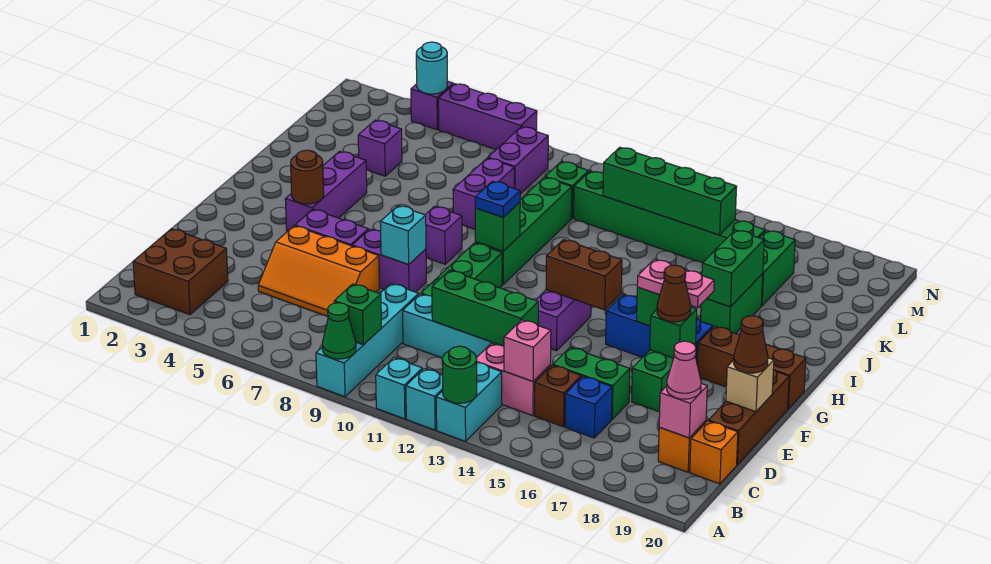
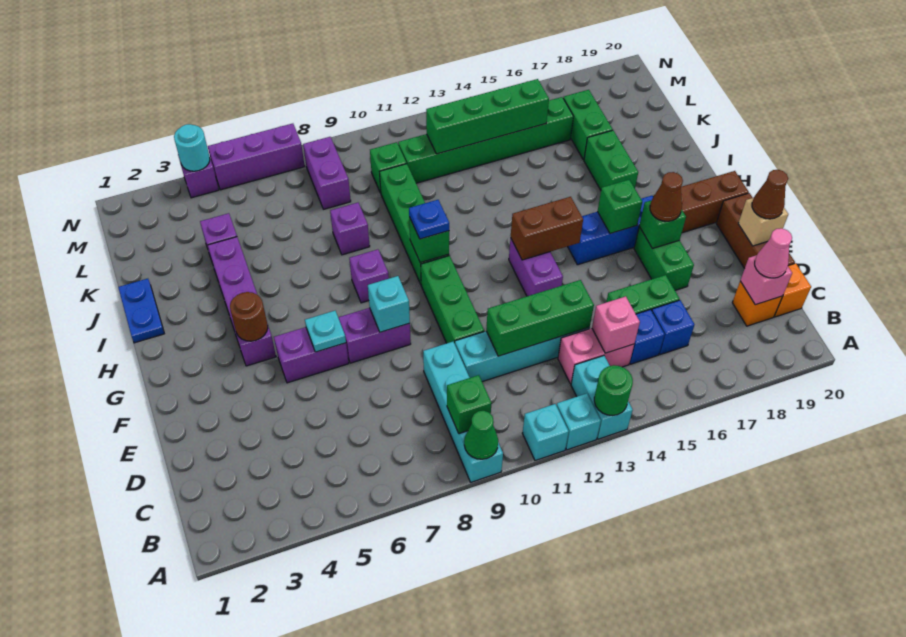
brown 2x2 brick [133,229,228,315] -> none
brown 1x1 brick [534,365,581,427] -> blue 1x1 brick [630,310,665,364]
orange 2x3 slope [258,226,379,316] -> none
none -> cyan 1x1 plate [305,311,346,352]
purple 1x3 brick [285,151,367,232] -> purple 1x4 brick [208,237,276,366]
pink 1x2 plate [637,259,714,308] -> none
none -> blue 1x2 plate [118,279,164,343]
green 1x2 brick [702,230,764,307] -> none
purple 1x2 brick [453,158,514,229] -> purple 1x1 brick [330,203,370,255]

